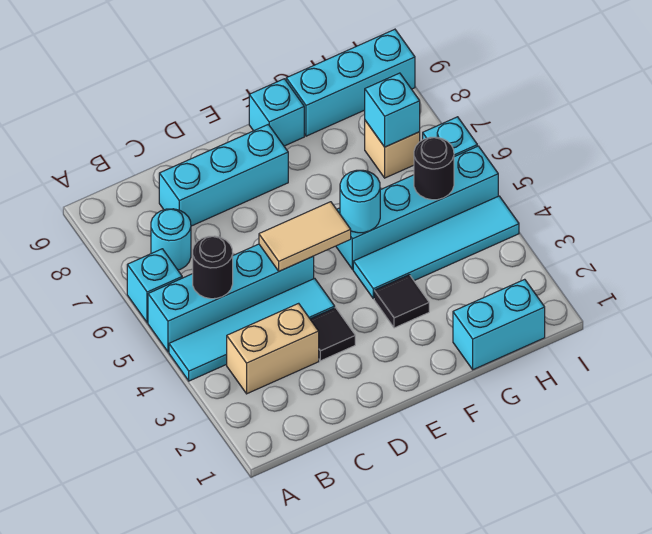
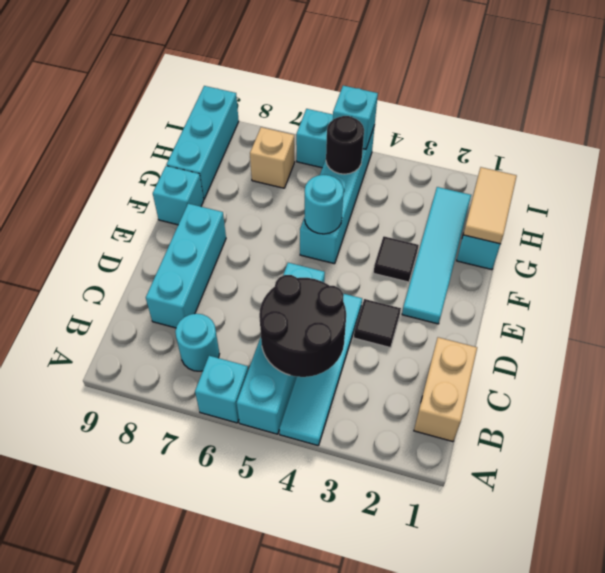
tan 1x2 brick [227,303,319,394] -> tan 1x2 brick moved to [414,337,477,442]
black 1x1 round brick [193,236,233,299] -> black 2x2 round brick [259,275,346,377]
tan 1x2 tile [259,202,351,271] -> tan 1x2 tile moved to [463,167,517,244]
cyan 1x4 tile [353,196,519,299] -> cyan 1x4 tile moved to [402,187,471,324]
cyan 1x1 brick [365,73,420,147] -> cyan 1x1 brick moved to [333,86,378,149]

